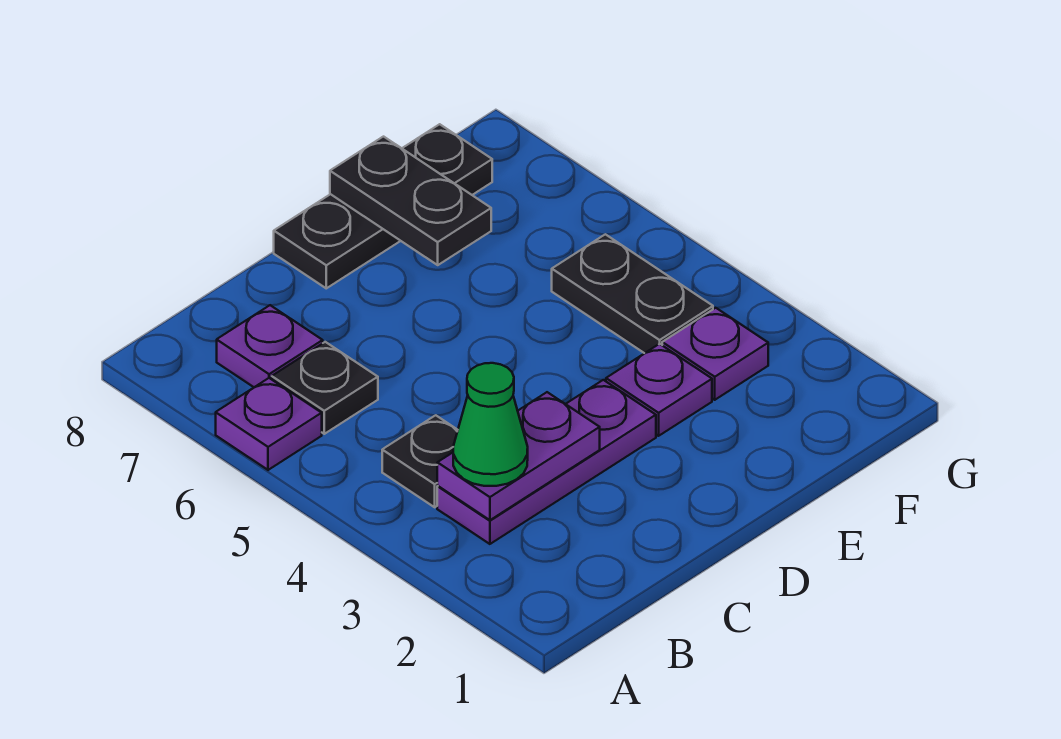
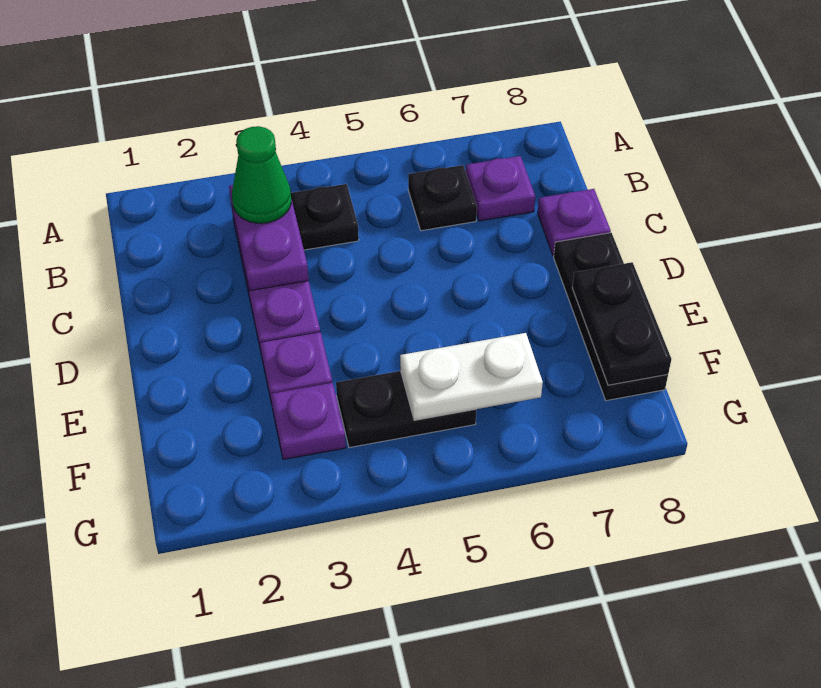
purple 1x1 plate [216,378,322,470] -> purple 1x1 plate moved to [538,189,611,256]
black 1x2 plate [330,137,491,265] -> black 1x2 plate turned to [572,262,671,385]
none -> white 1x2 plate [400,333,543,420]

